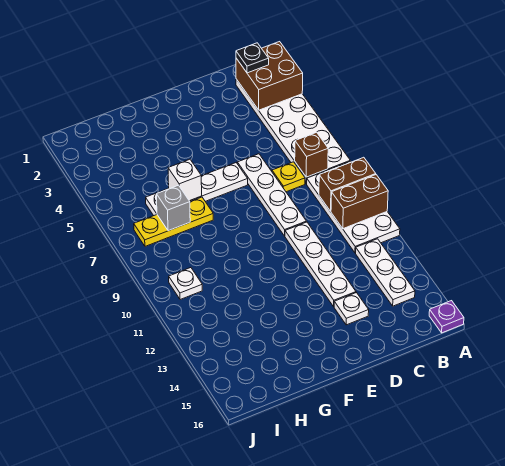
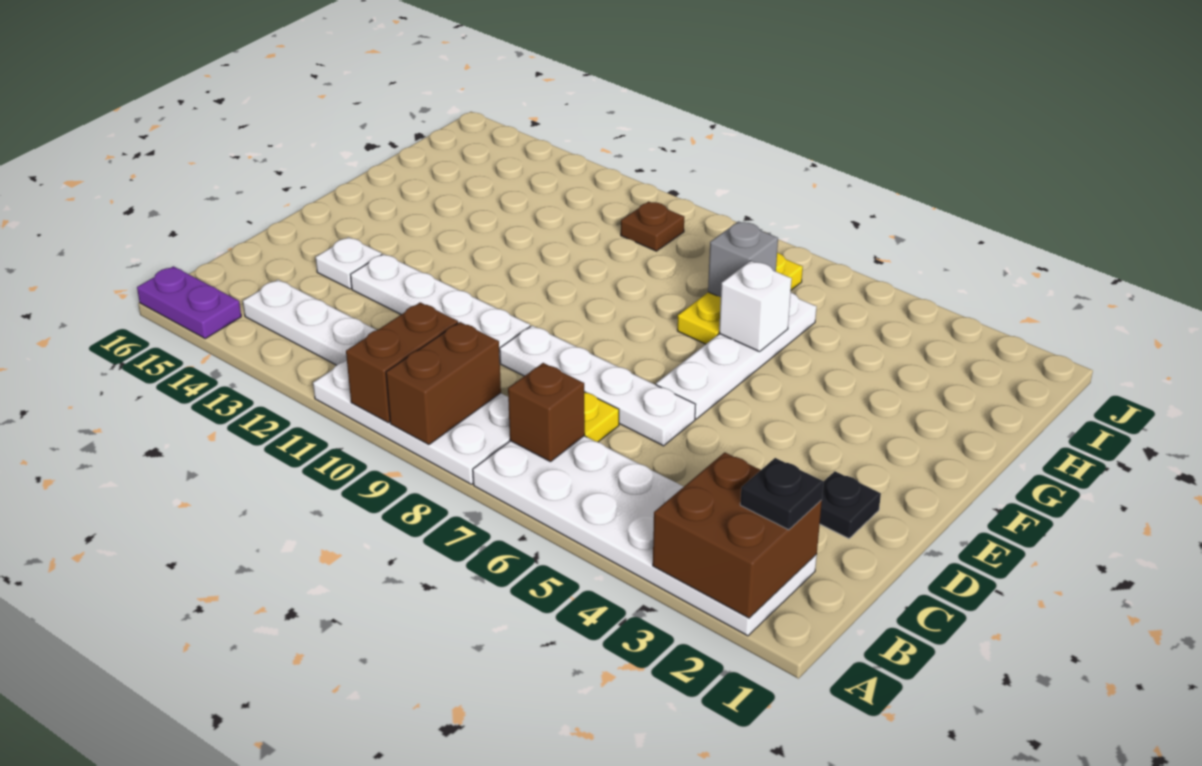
purple 1x1 plate [429,301,464,333] -> purple 1x2 plate [137,266,241,339]
none -> black 1x1 plate [820,471,881,538]
white 1x1 plate [169,268,202,300] -> brown 1x1 plate [621,201,684,251]

